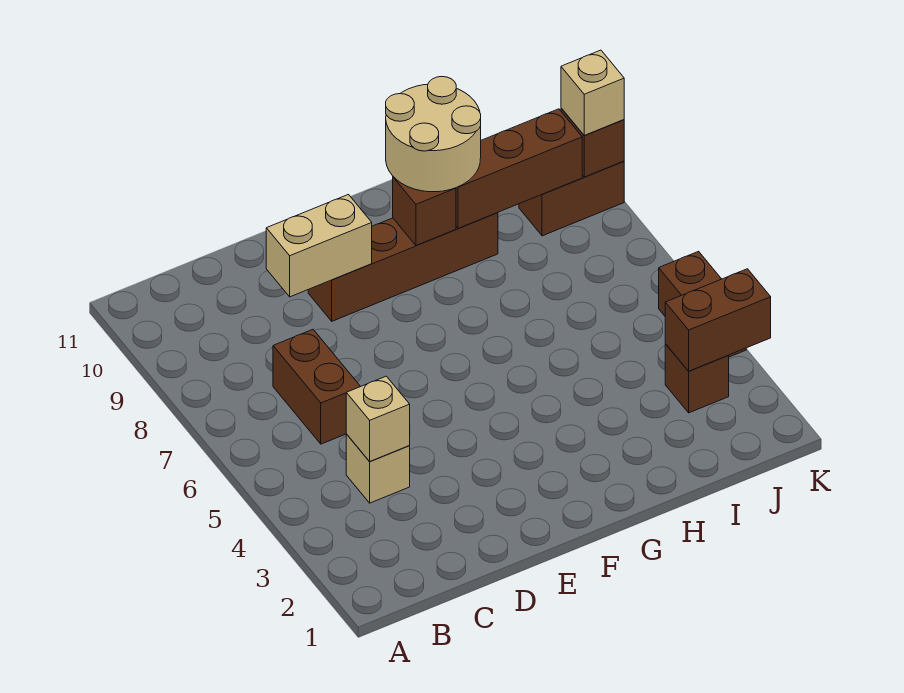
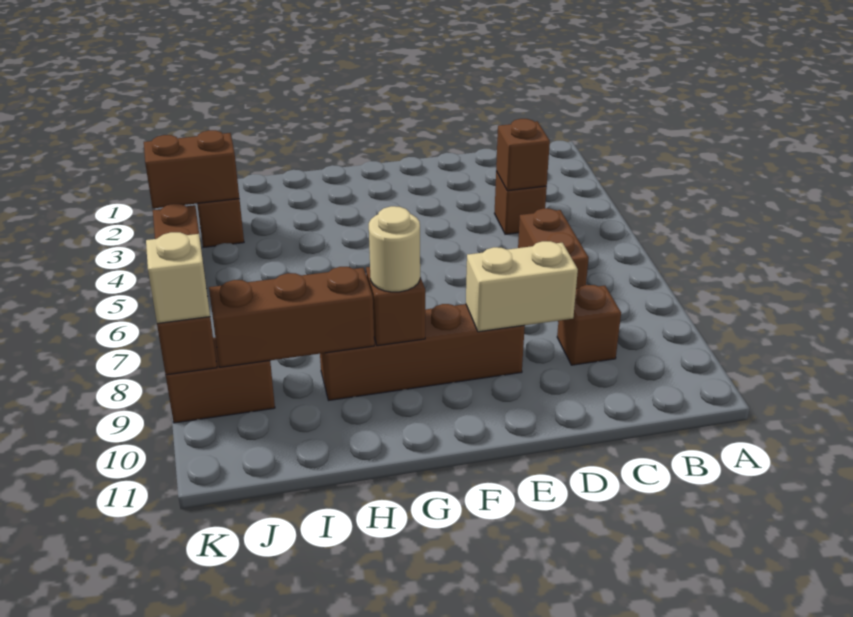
tan 1x1 brick [346,434,410,503] -> brown 1x1 brick [494,171,547,234]
tan 1x1 brick [346,376,410,461] -> brown 1x1 brick [496,119,550,191]
none -> brown 1x1 brick [557,285,621,365]
tan 2x2 round brick [386,77,481,192] -> tan 1x1 round brick [369,206,420,292]

